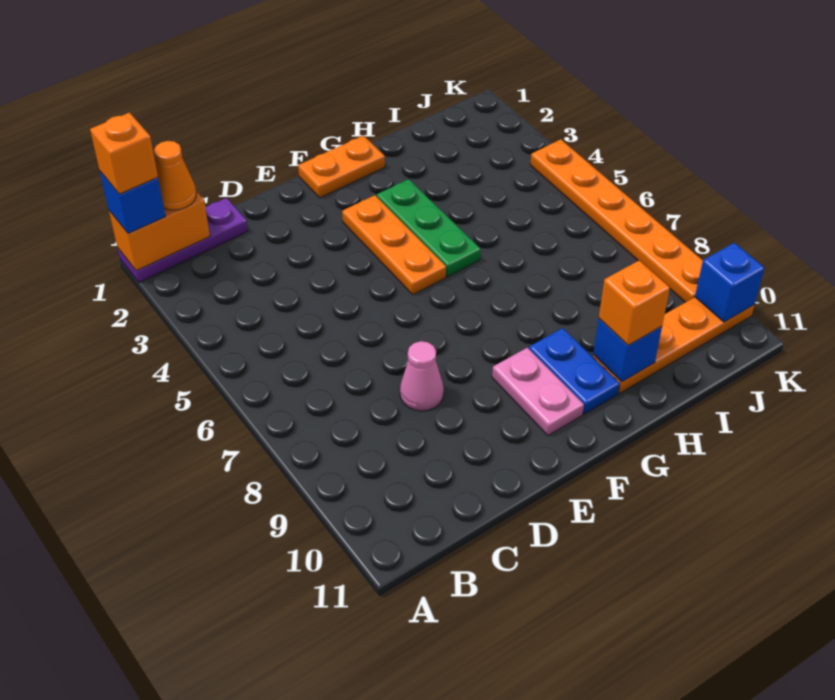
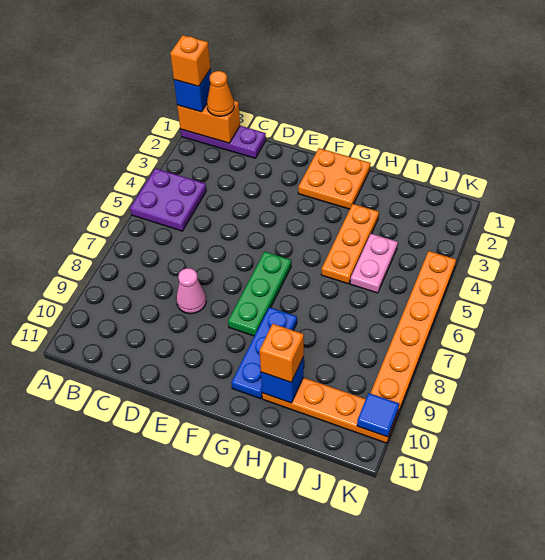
none -> purple 2x2 plate [130,168,206,231]
orange 1x2 plate [298,136,385,198] -> orange 2x2 plate [298,148,370,209]
orange 1x3 plate [342,195,446,295] -> orange 1x3 plate moved to [321,204,379,284]
pink 1x2 plate [492,348,584,435] -> pink 1x2 plate moved to [350,234,398,293]
green 1x3 plate [377,179,481,277] -> green 1x3 plate moved to [228,252,291,336]
blue 1x2 plate [529,328,620,414] -> blue 1x3 plate [231,307,297,399]
blue 1x1 brick [695,243,764,322] -> blue 1x1 tile [357,393,399,437]

